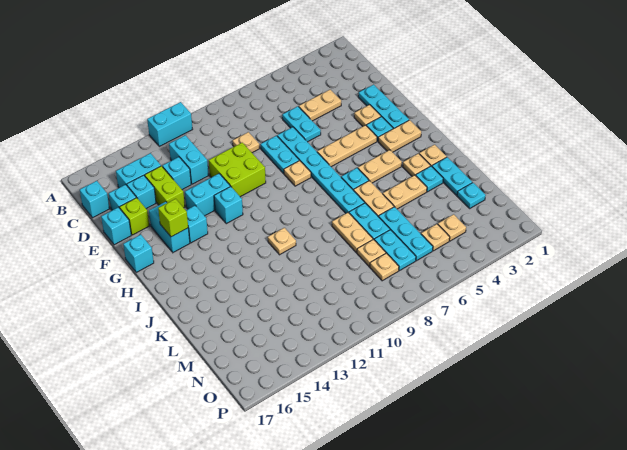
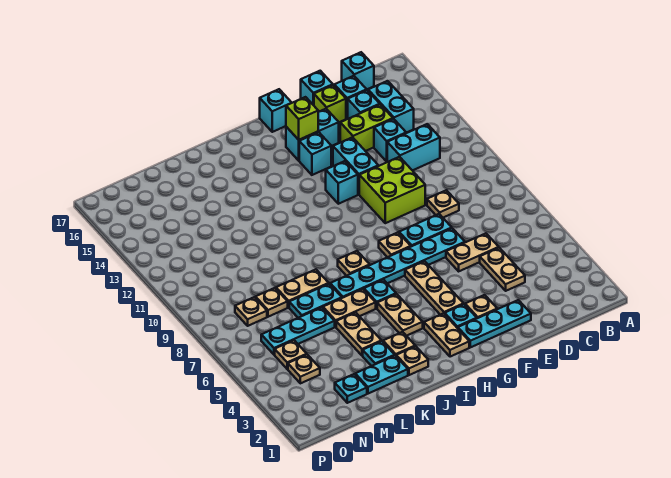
cyan 1x2 brick [147,102,193,146] -> none
cyan 1x2 plate [282,106,321,142] -> tan 1x2 plate [446,233,499,271]
tan 1x1 plate [268,228,296,255] -> tan 1x1 plate moved to [338,251,369,276]
cyan 1x2 plate [374,230,416,271] -> none

